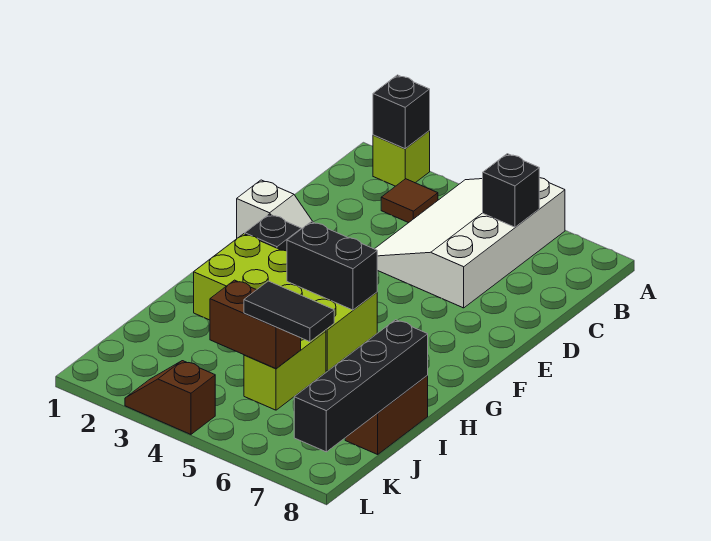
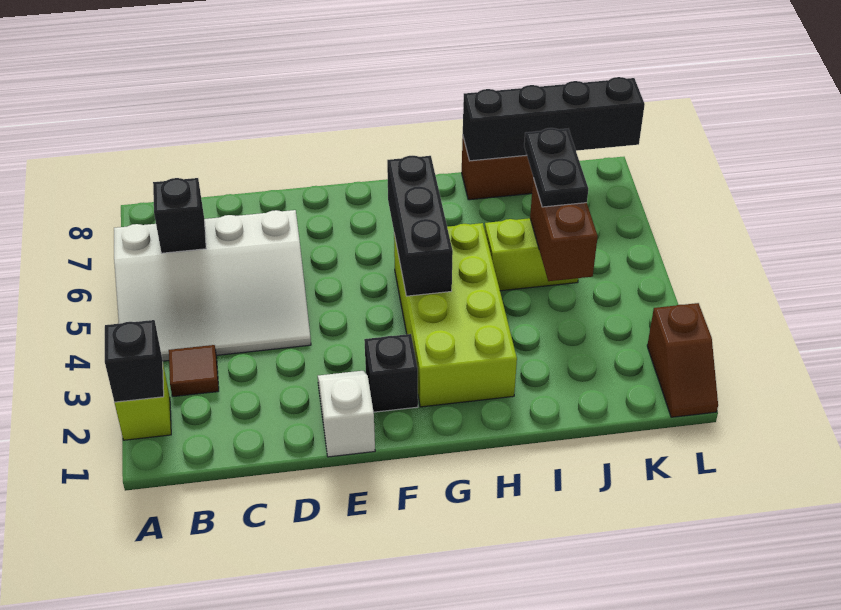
black 1x2 brick [287,222,377,310] -> black 1x3 brick [387,156,453,296]
black 1x2 tile [244,281,334,342] -> black 1x2 plate [524,128,588,207]
brown 1x2 slope [125,361,215,434] -> brown 1x2 slope moved to [647,303,718,417]

